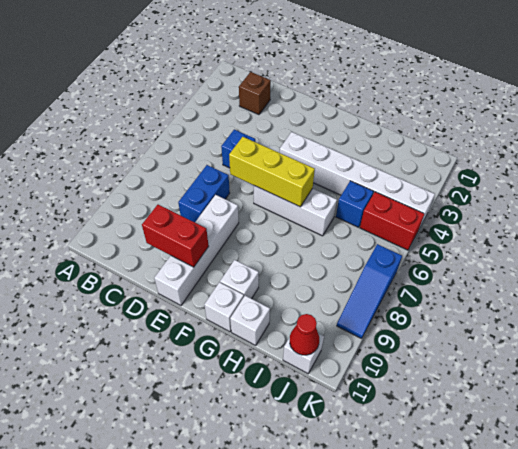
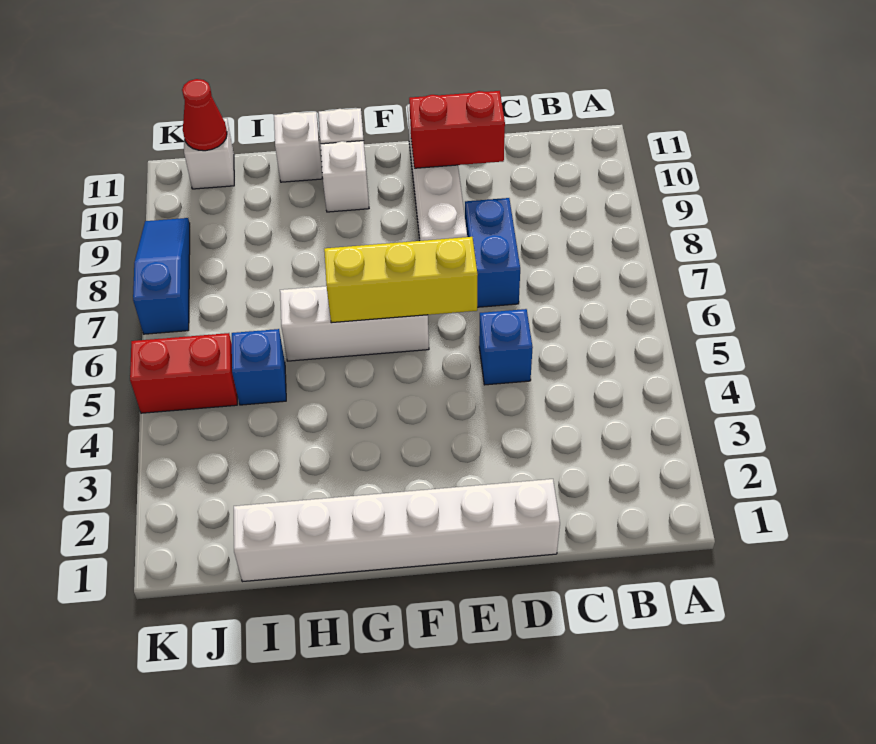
brown 1x1 brick [239,72,271,115] -> none
white 1x6 brick [280,132,435,227] -> white 1x6 brick moved to [234,479,560,582]

